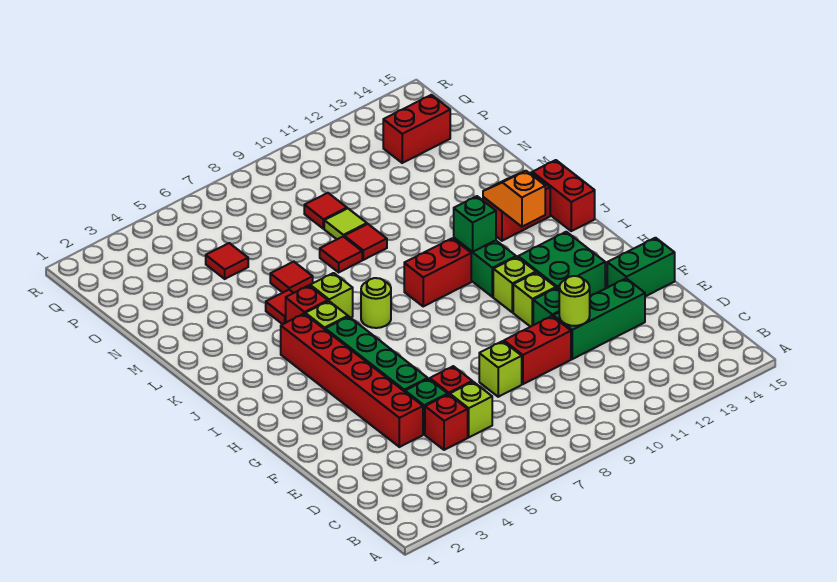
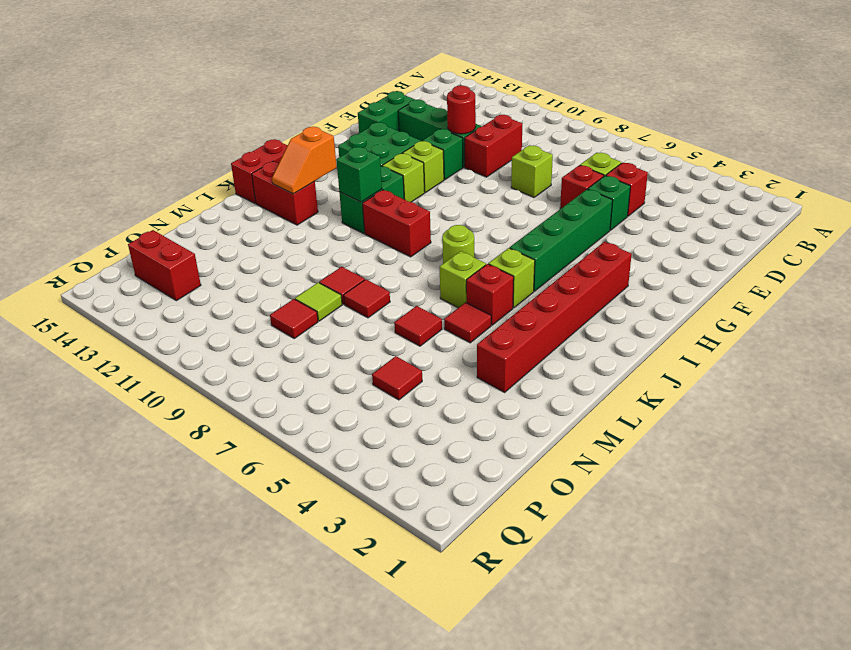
red 1x6 brick [281,314,423,447] -> red 1x6 brick moved to [477,242,632,392]
red 1x2 brick [504,316,571,384] -> red 1x2 brick turned to [465,115,522,177]
lime 1x1 round brick [559,276,590,326] -> red 1x1 round brick [447,86,476,134]
green 1x2 brick [607,238,675,296] -> green 1x2 brick turned to [358,91,415,133]

